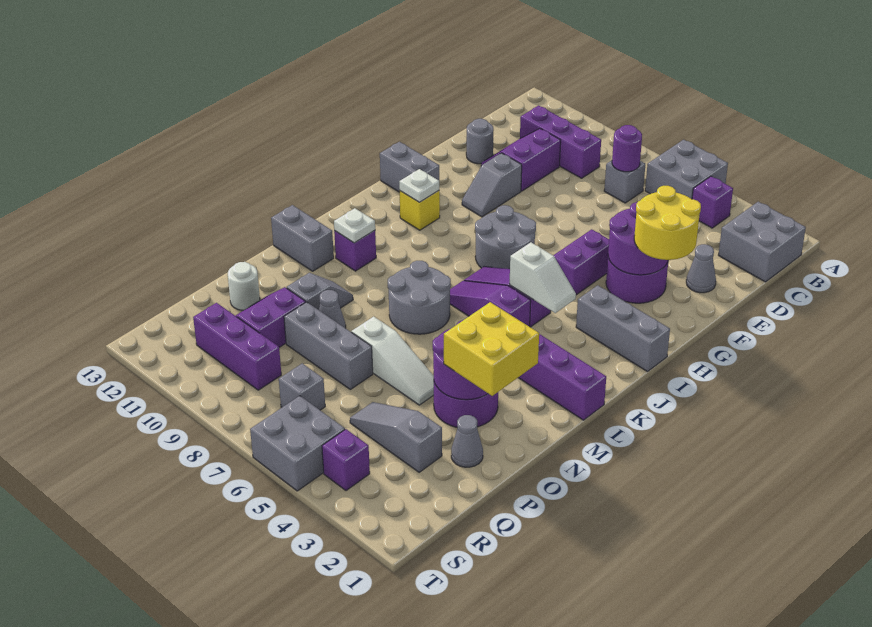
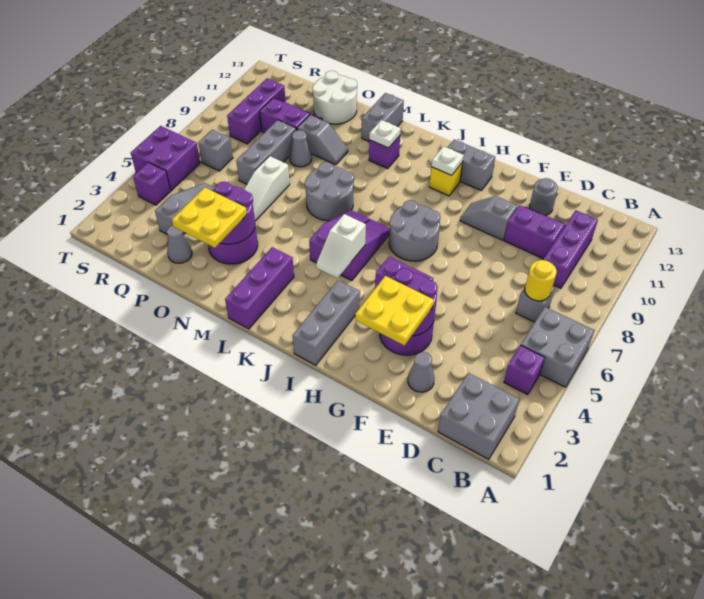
purple 1x1 round brick [612,125,642,172] -> yellow 1x1 round brick [525,260,557,301]
yellow 2x2 round brick [634,186,701,260] -> yellow 2x2 plate [355,276,434,346]
grey 1x2 brick [380,142,439,192] -> grey 1x2 brick turned to [447,140,495,191]
yellow 2x2 brick [444,302,539,396] -> yellow 2x2 plate [172,187,247,248]
white 1x1 round brick [228,262,260,310] -> white 2x2 round brick [312,71,357,124]
grey 2x2 brick [250,396,345,491] -> purple 2x2 brick [131,126,200,190]

